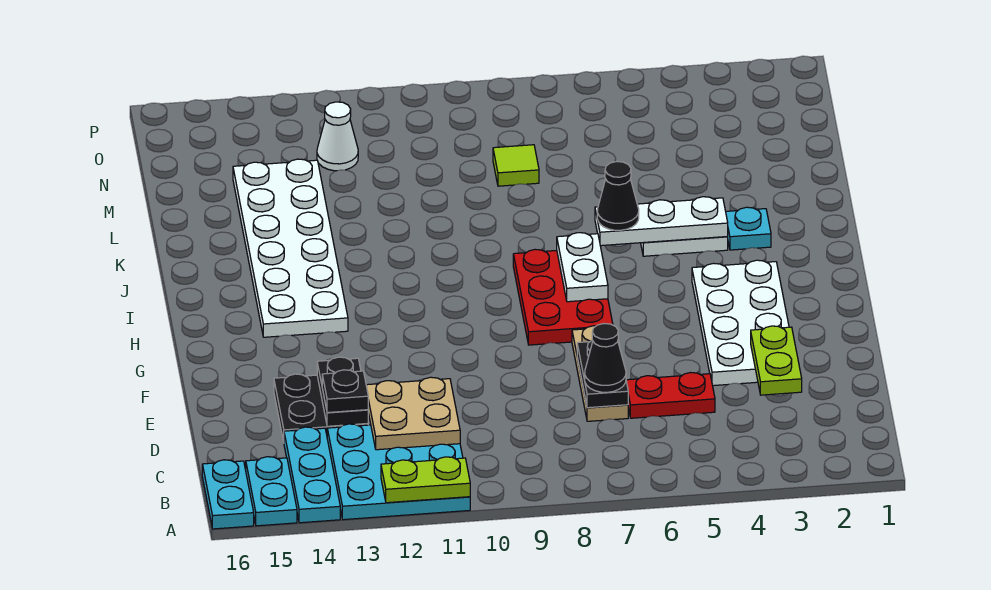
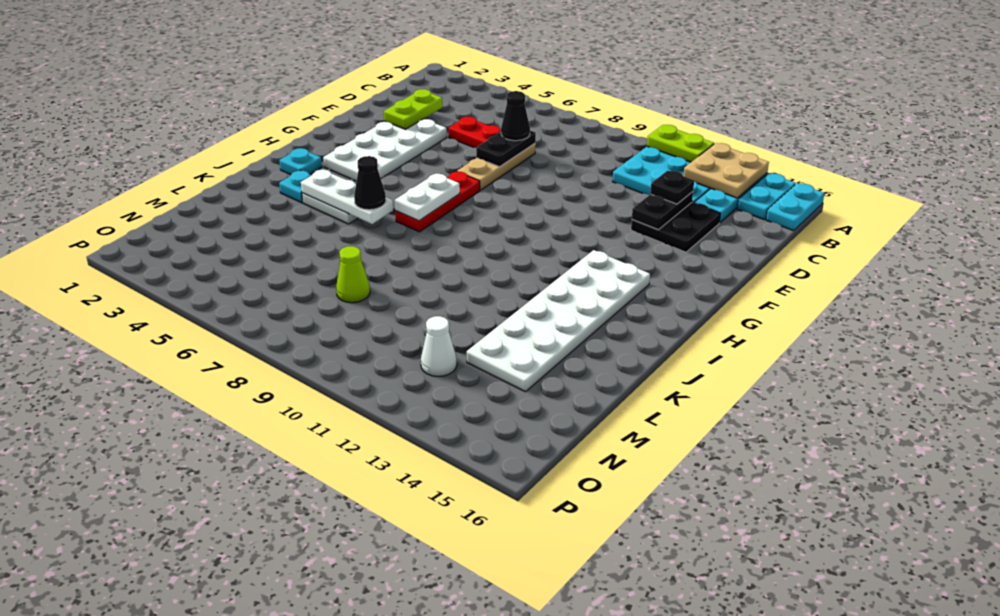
tan 2x2 plate [366,377,460,450] -> tan 2x2 plate moved to [683,143,769,198]
red 2x3 plate [513,249,613,345] -> red 1x3 plate [395,171,480,232]
none -> cyan 1x1 plate [279,148,322,175]
lime 1x1 tile [493,145,539,186] -> lime 1x1 cone [336,246,370,303]

